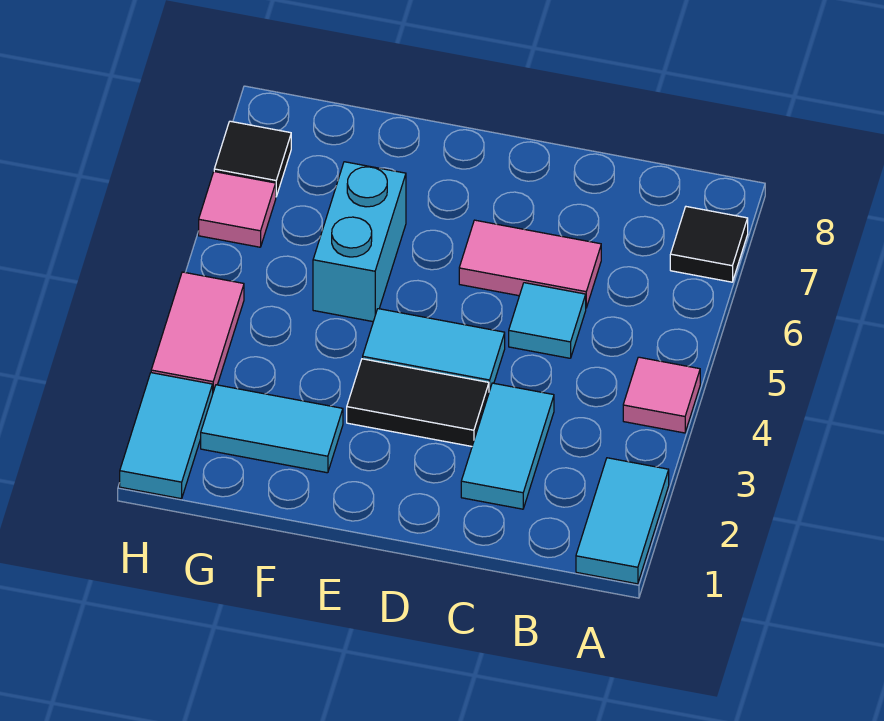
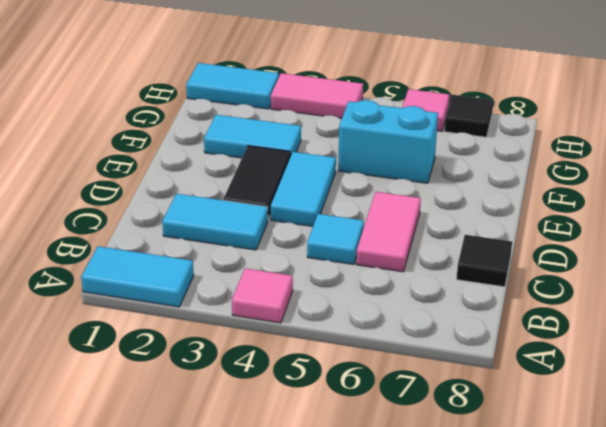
black 1x1 tile [670,207,748,282] -> black 1x1 tile moved to [457,235,512,287]
cyan 1x2 tile [201,385,343,473] -> cyan 1x2 tile turned to [204,115,301,158]

